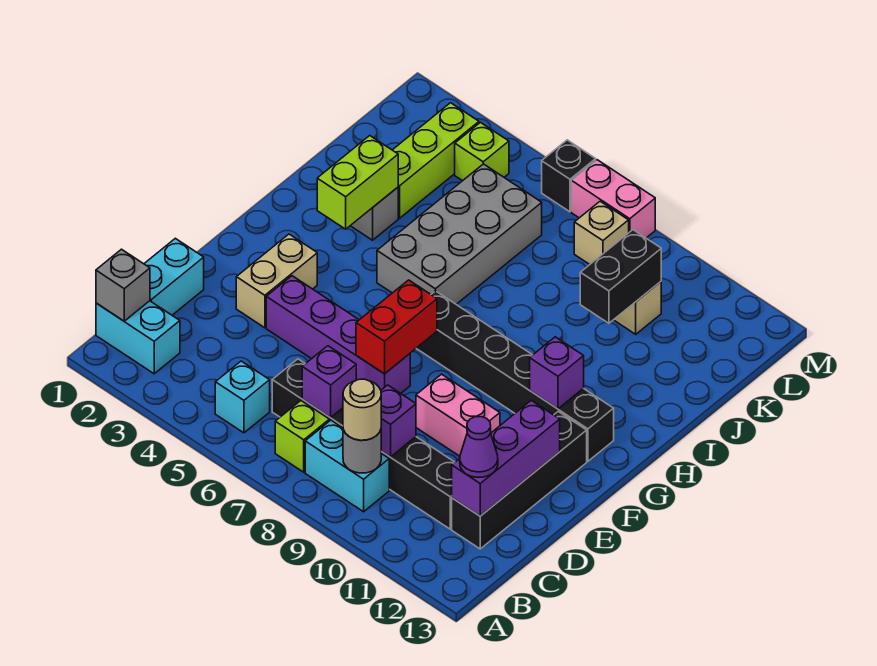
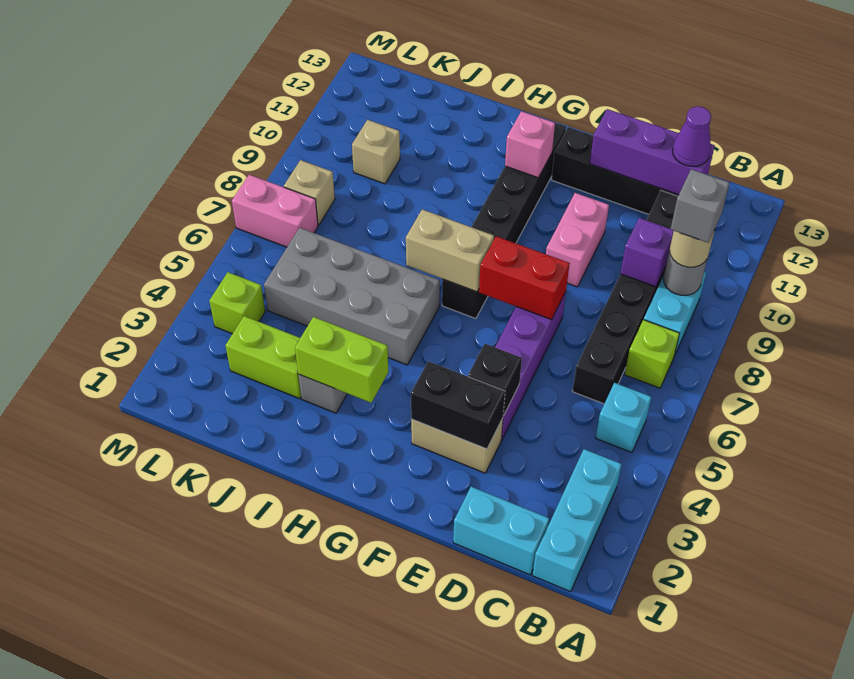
cyan 1x2 brick [96,301,180,374] -> cyan 1x3 brick [532,449,622,592]
grey 1x1 brick [96,249,150,321] -> grey 1x1 brick moved to [671,169,730,243]
purple 1x1 brick [302,346,356,418] -> none
none -> tan 1x2 brick [406,209,494,292]
purple 1x1 brick [530,337,584,409] -> pink 1x1 brick [505,111,555,178]
lime 1x3 brick [393,103,479,218] -> lime 1x2 brick [225,316,301,399]
black 1x2 brick [580,230,661,323] -> black 1x2 brick moved to [411,361,505,449]
black 1x1 brick [542,140,596,212] -> black 1x1 brick moved to [468,344,522,415]
pink 1x2 brick [571,160,655,238] -> pink 1x2 brick turned to [232,175,318,247]

